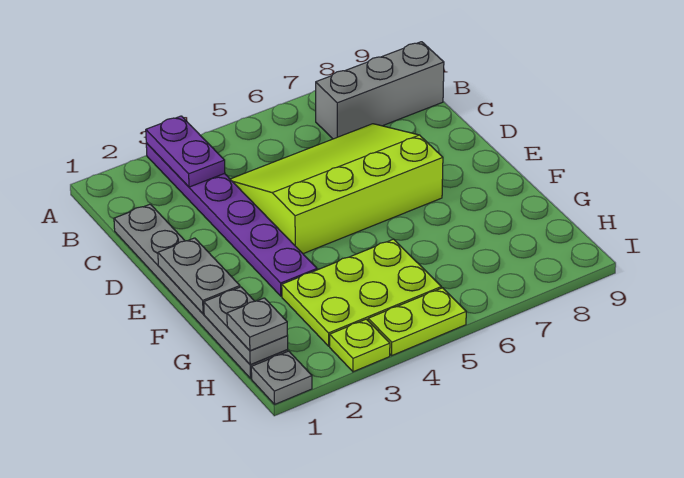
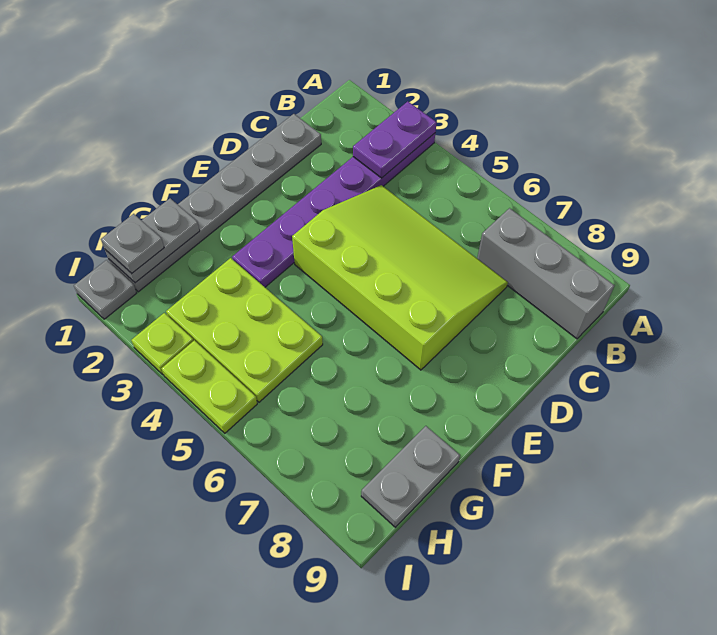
grey 1x2 plate [158,238,240,314] -> grey 1x2 plate moved to [361,426,460,527]

